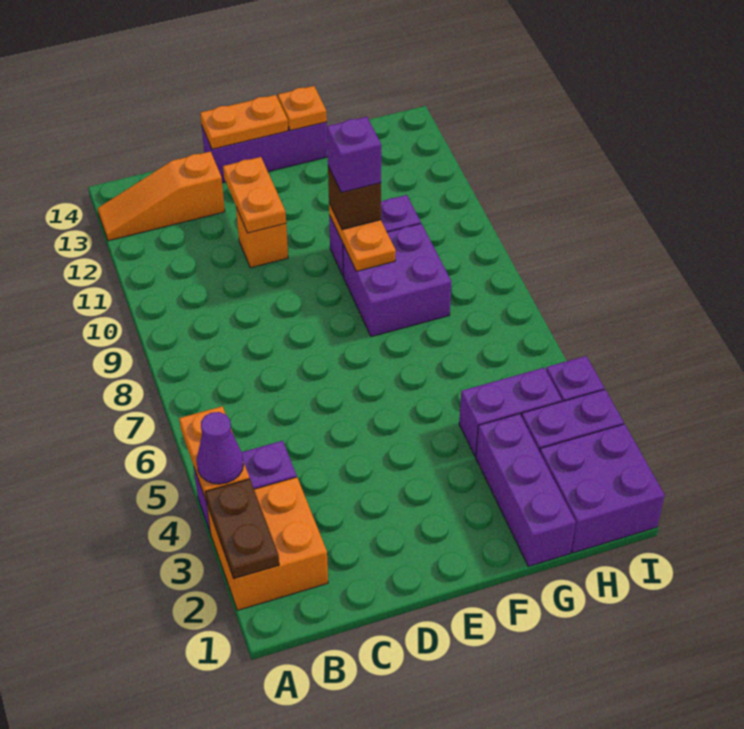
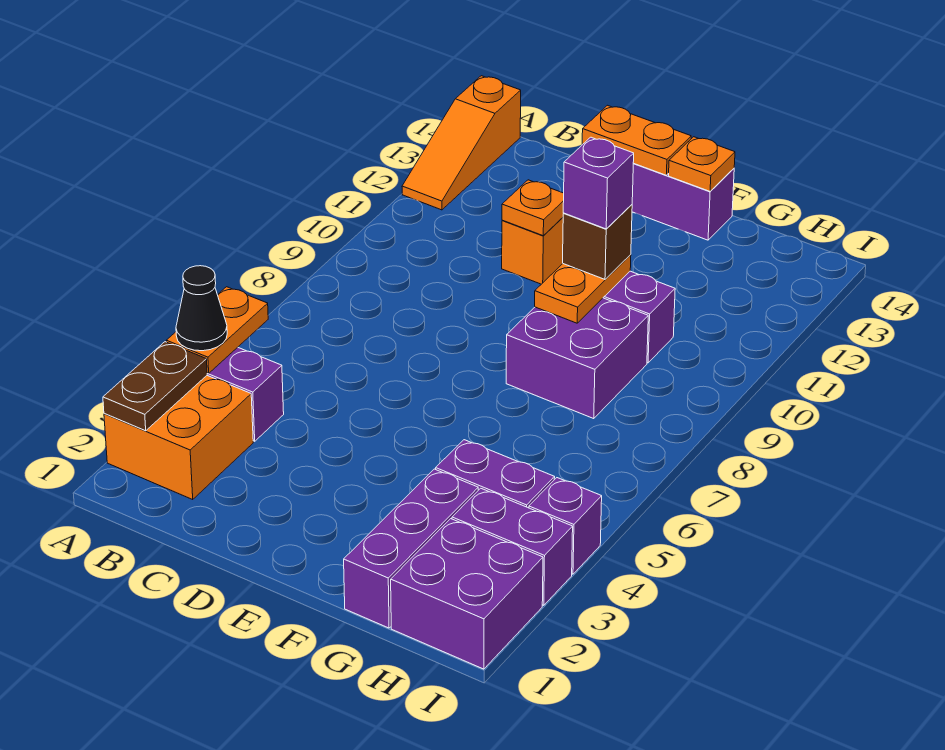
purple 1x1 cone [197,412,244,484] -> black 1x1 cone [176,266,227,351]
orange 1x3 slope [98,152,225,241] -> orange 1x3 slope turned to [402,76,521,210]
orange 1x2 plate [223,157,286,233] -> orange 1x1 plate [502,180,564,236]

